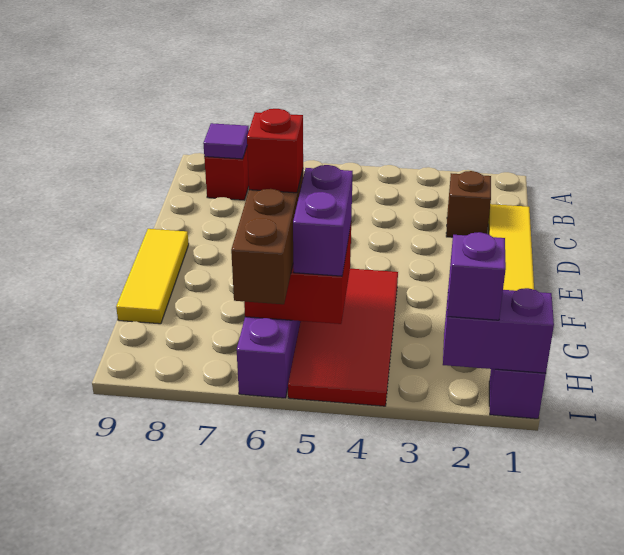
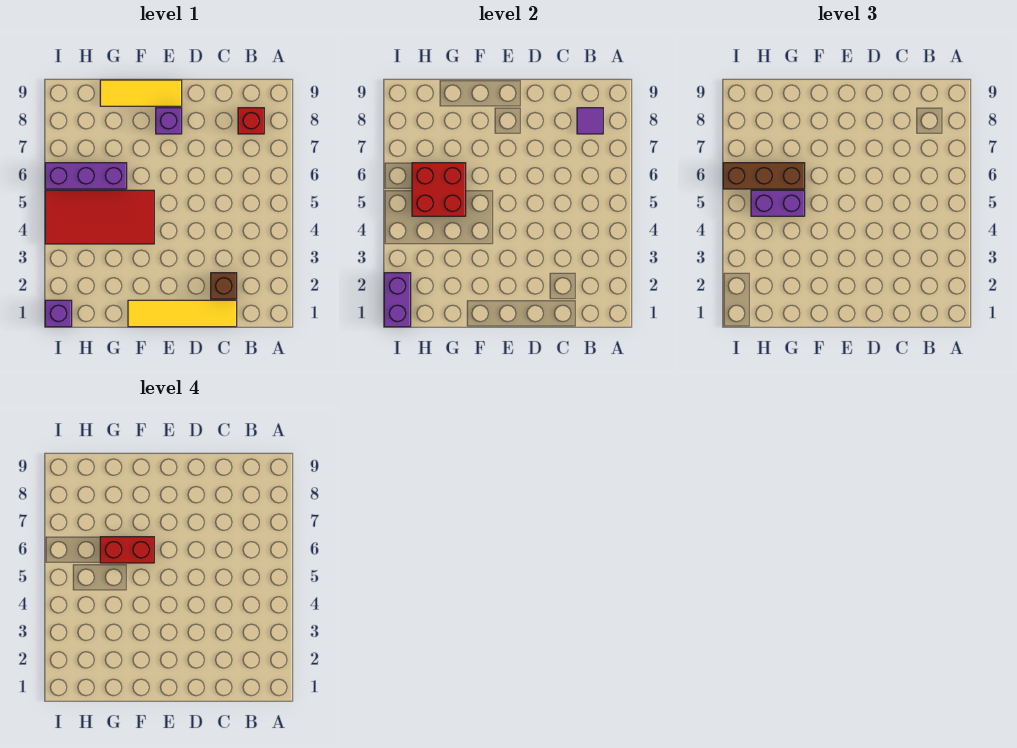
red 1x1 brick [247,109,303,193] -> red 1x2 brick [100,537,154,563]
purple 1x1 brick [447,232,506,320] -> purple 1x1 brick moved to [156,108,182,134]

